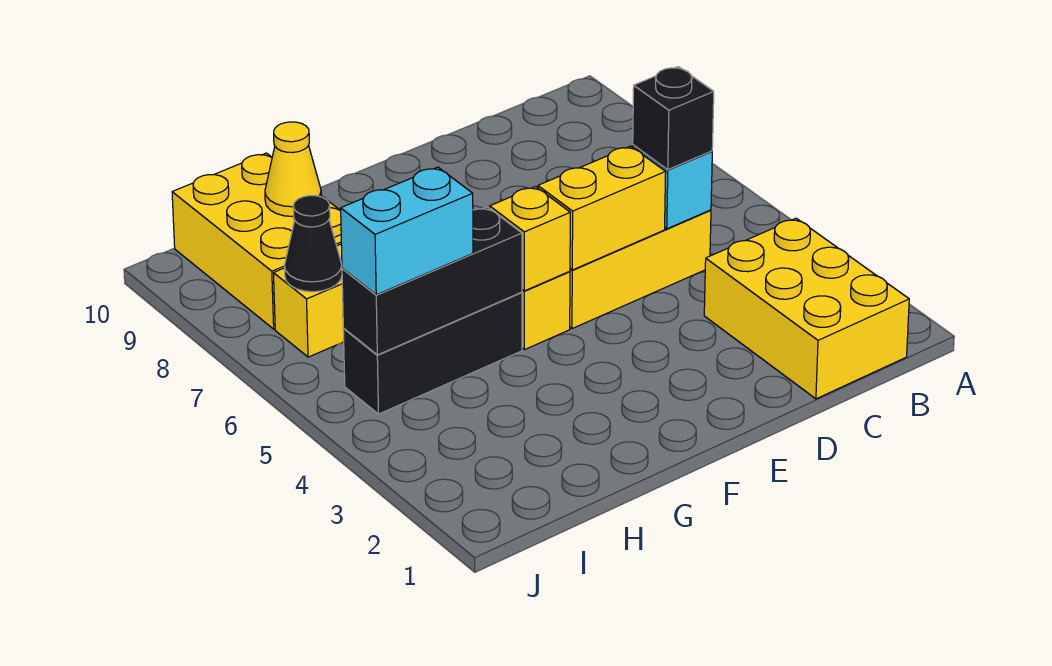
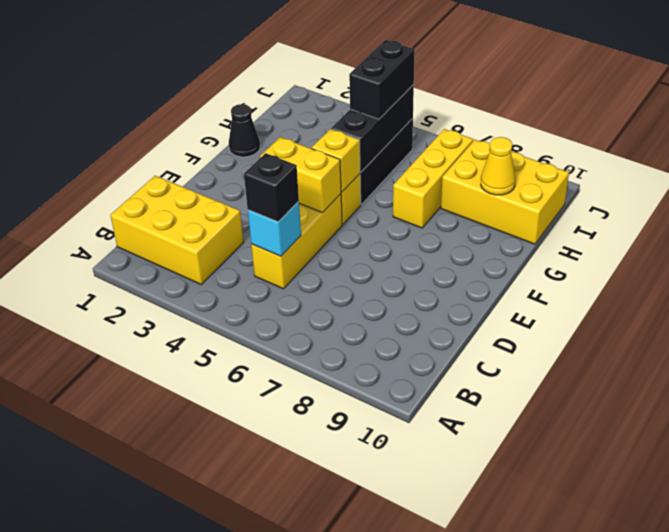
yellow 1x2 brick [538,146,666,270] -> yellow 1x2 brick turned to [260,137,341,213]
cyan 1x2 brick [340,167,473,295] -> black 1x2 brick [349,40,414,119]
black 1x1 cone [284,196,342,292] -> black 1x1 cone moved to [229,104,260,157]

